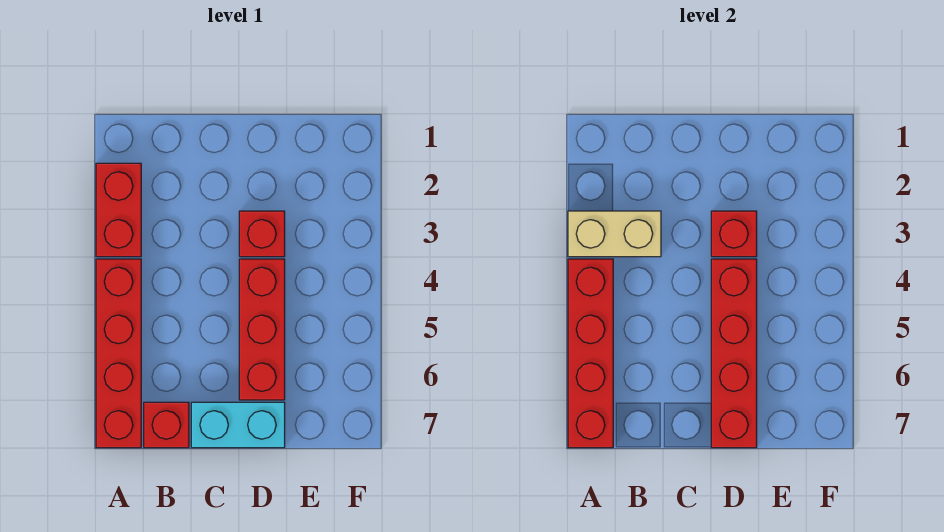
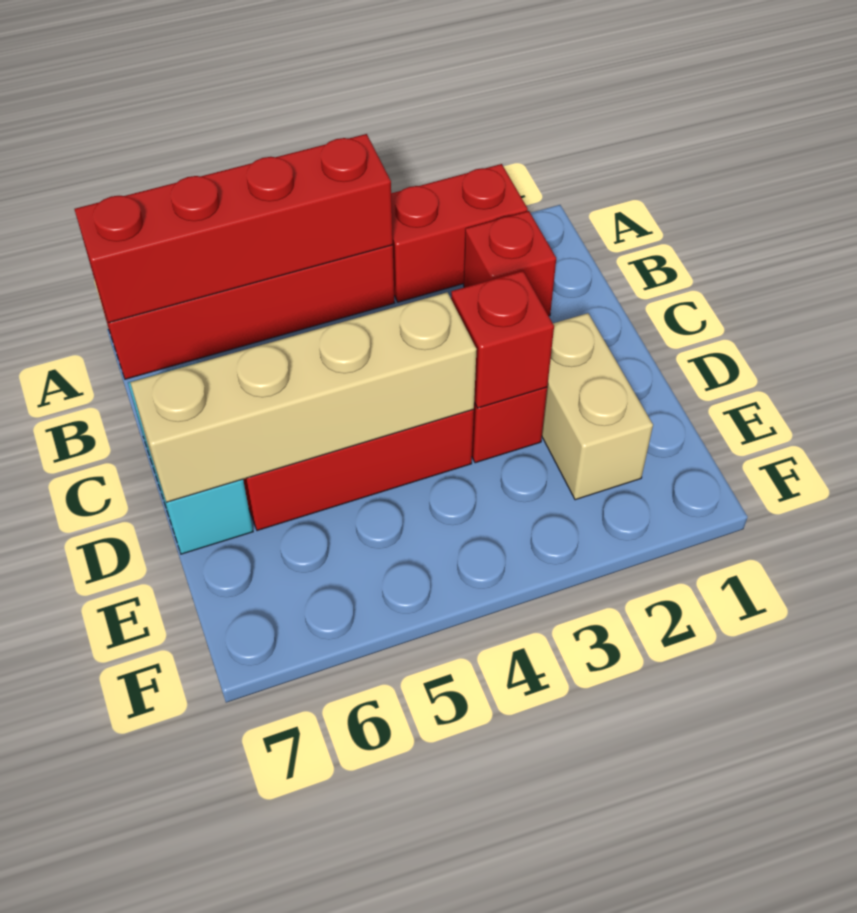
tan 1x2 brick [568,211,661,257] -> tan 1x2 brick moved to [542,313,653,500]
red 1x1 brick [144,402,189,448] -> red 1x1 brick moved to [464,211,556,316]
red 1x4 brick [711,259,757,448] -> tan 1x4 brick [130,292,477,502]

